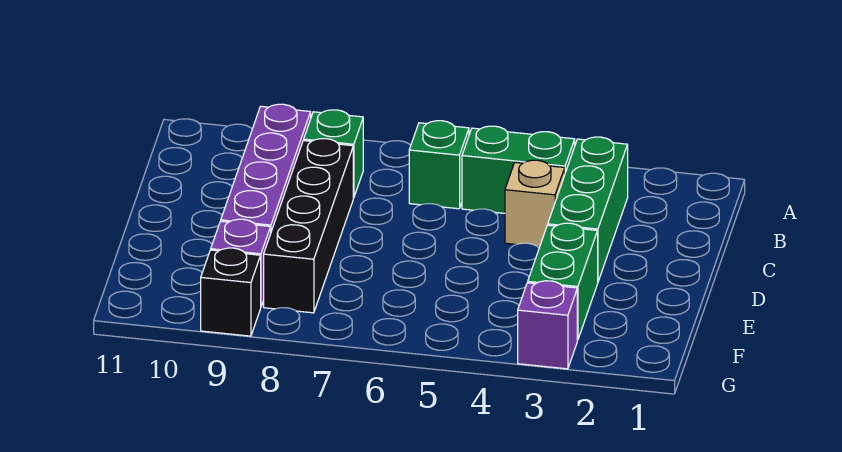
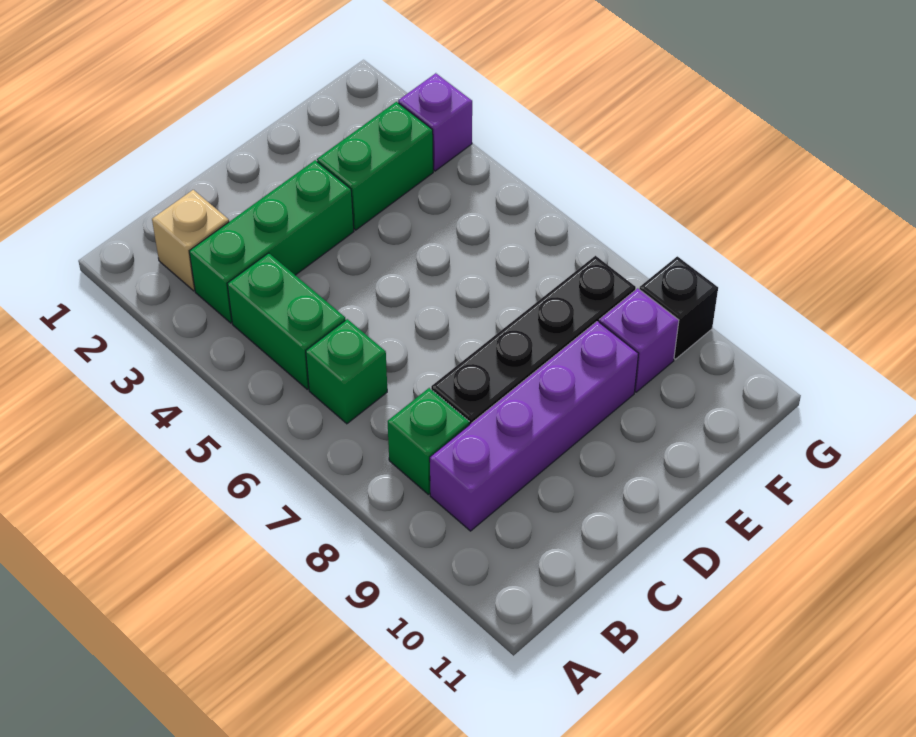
tan 1x1 brick [505,160,565,247] -> tan 1x1 brick moved to [152,190,229,291]

